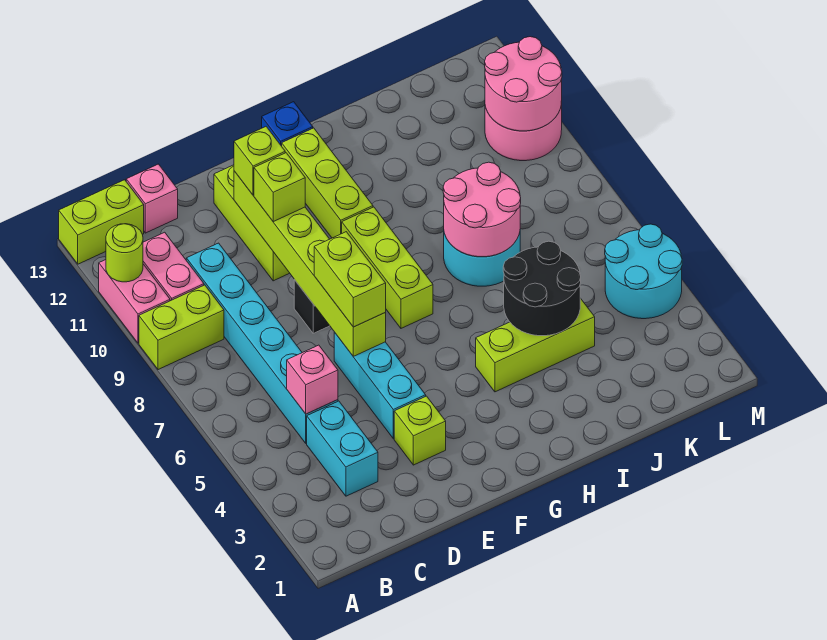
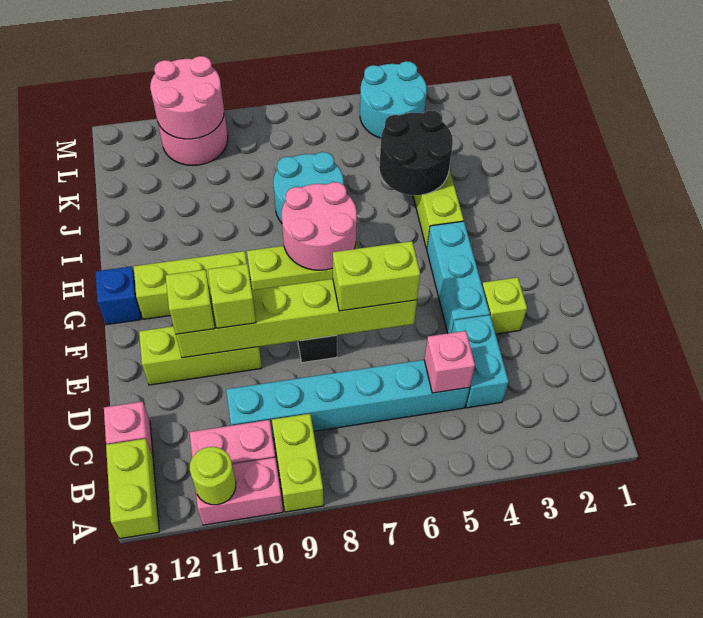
cyan 1x2 brick [307,401,378,496] -> cyan 1x2 brick turned to [452,315,509,408]
cyan 1x3 brick [334,332,426,439] -> cyan 1x3 brick turned to [427,221,490,333]
pink 2x2 round brick [443,162,521,257] -> pink 2x2 round brick moved to [281,182,357,270]

